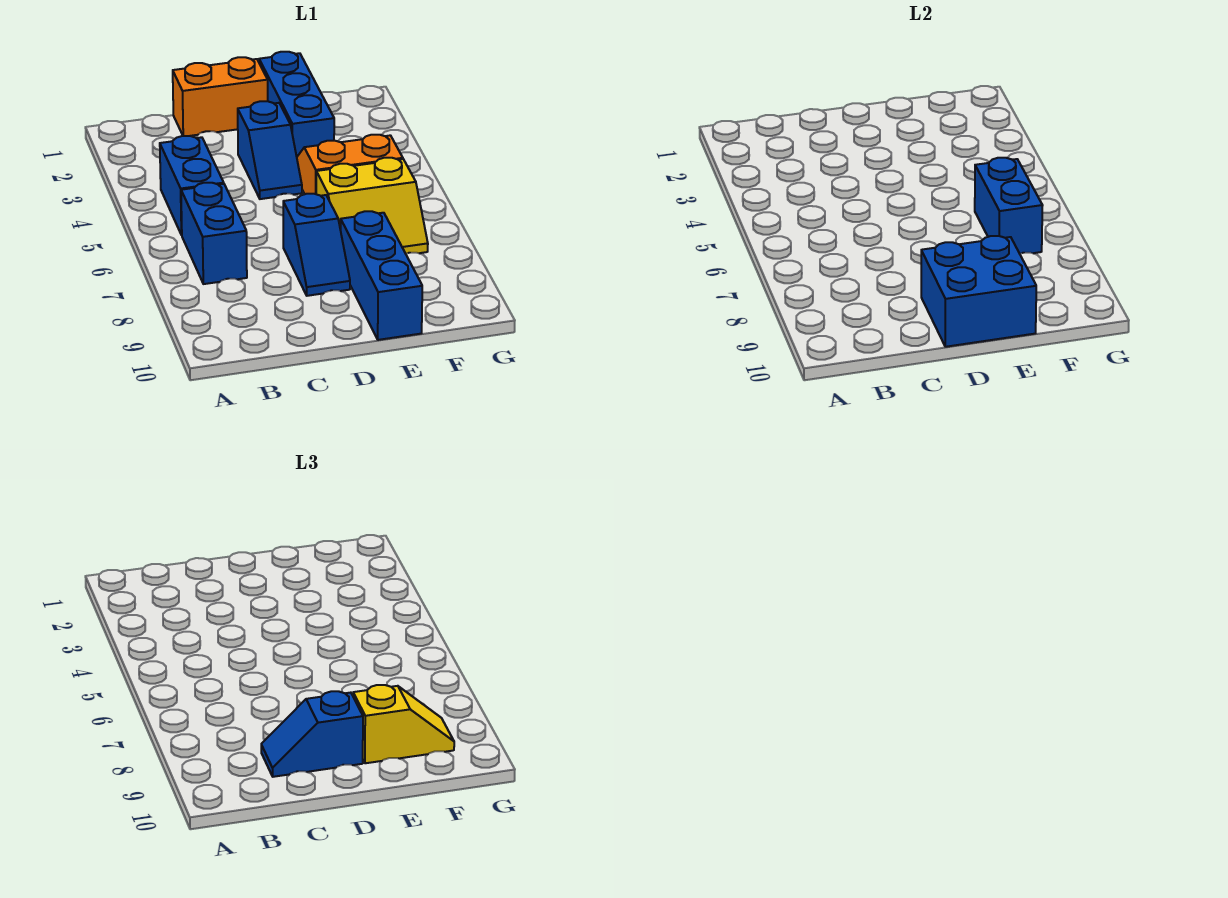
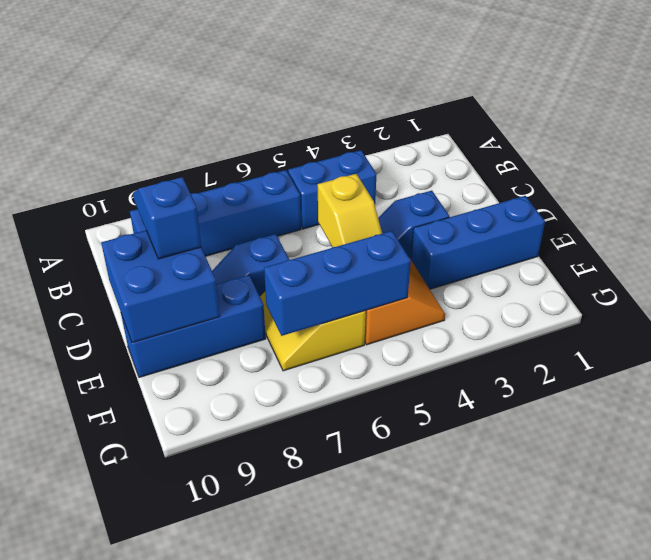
blue 1x2 brick [181,183,247,284] -> blue 1x4 brick [130,170,301,256]
orange 1x2 brick [173,57,268,136] -> none
yellow 1x2 slope [353,685,454,763] -> yellow 1x2 slope moved to [318,174,382,247]
blue 1x2 brick [975,158,1043,254] -> blue 1x3 brick [264,231,411,336]

